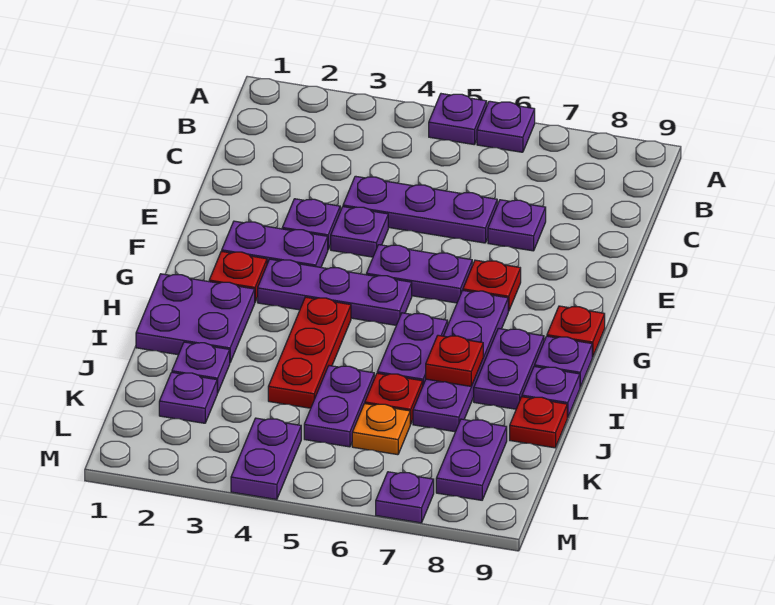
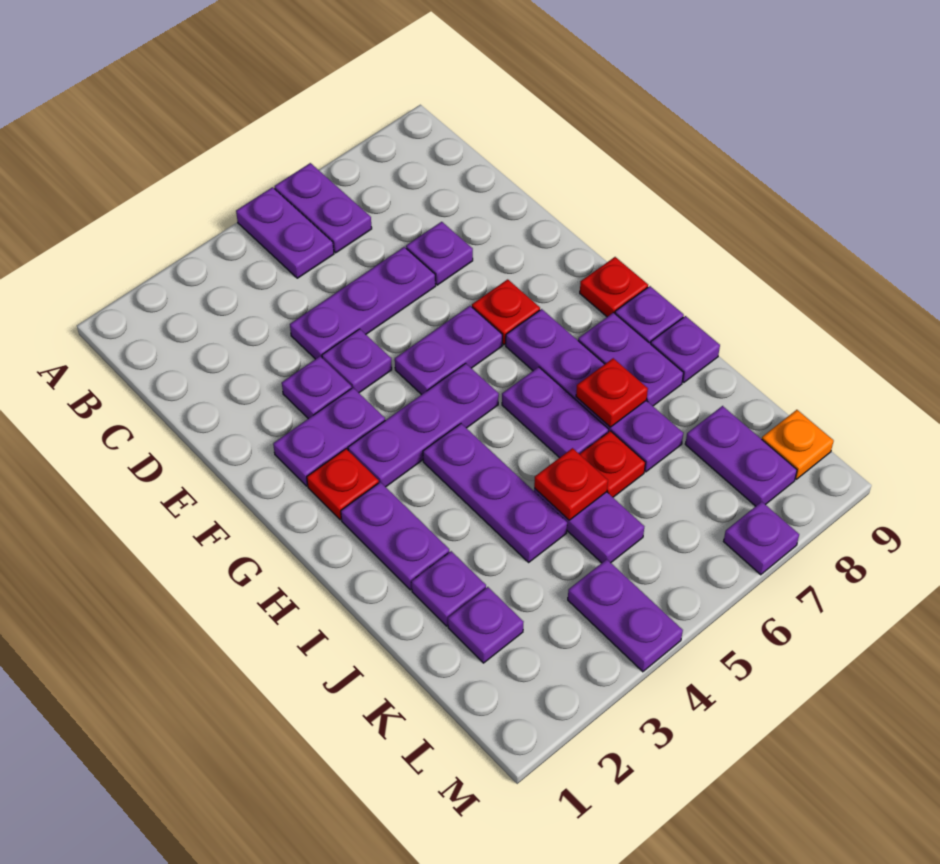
purple 1x1 plate [429,94,487,145] -> purple 1x2 plate [236,187,334,278]
purple 1x1 plate [477,101,535,152] -> purple 1x2 plate [275,163,372,253]
purple 2x2 plate [136,274,255,362] -> purple 1x2 plate [341,482,449,590]
red 1x3 plate [268,297,351,408] -> purple 1x3 plate [423,424,567,562]
red 1x1 plate [510,397,567,448] -> red 1x1 plate moved to [534,448,608,520]
orange 1x1 plate [352,404,410,455] -> orange 1x1 plate moved to [762,410,834,479]

